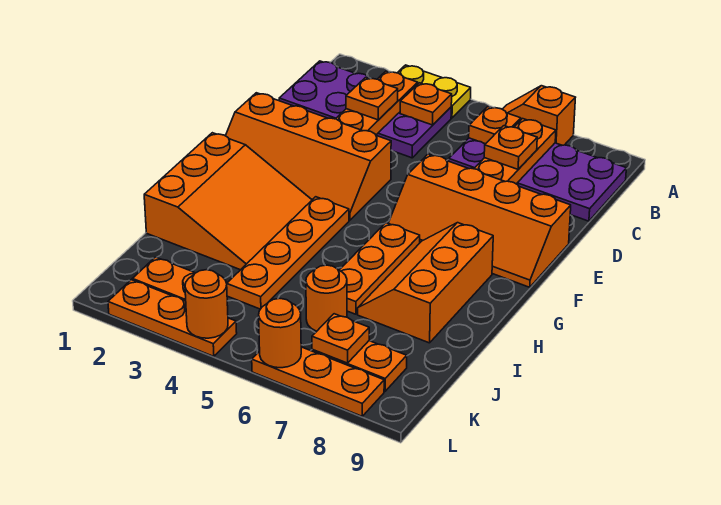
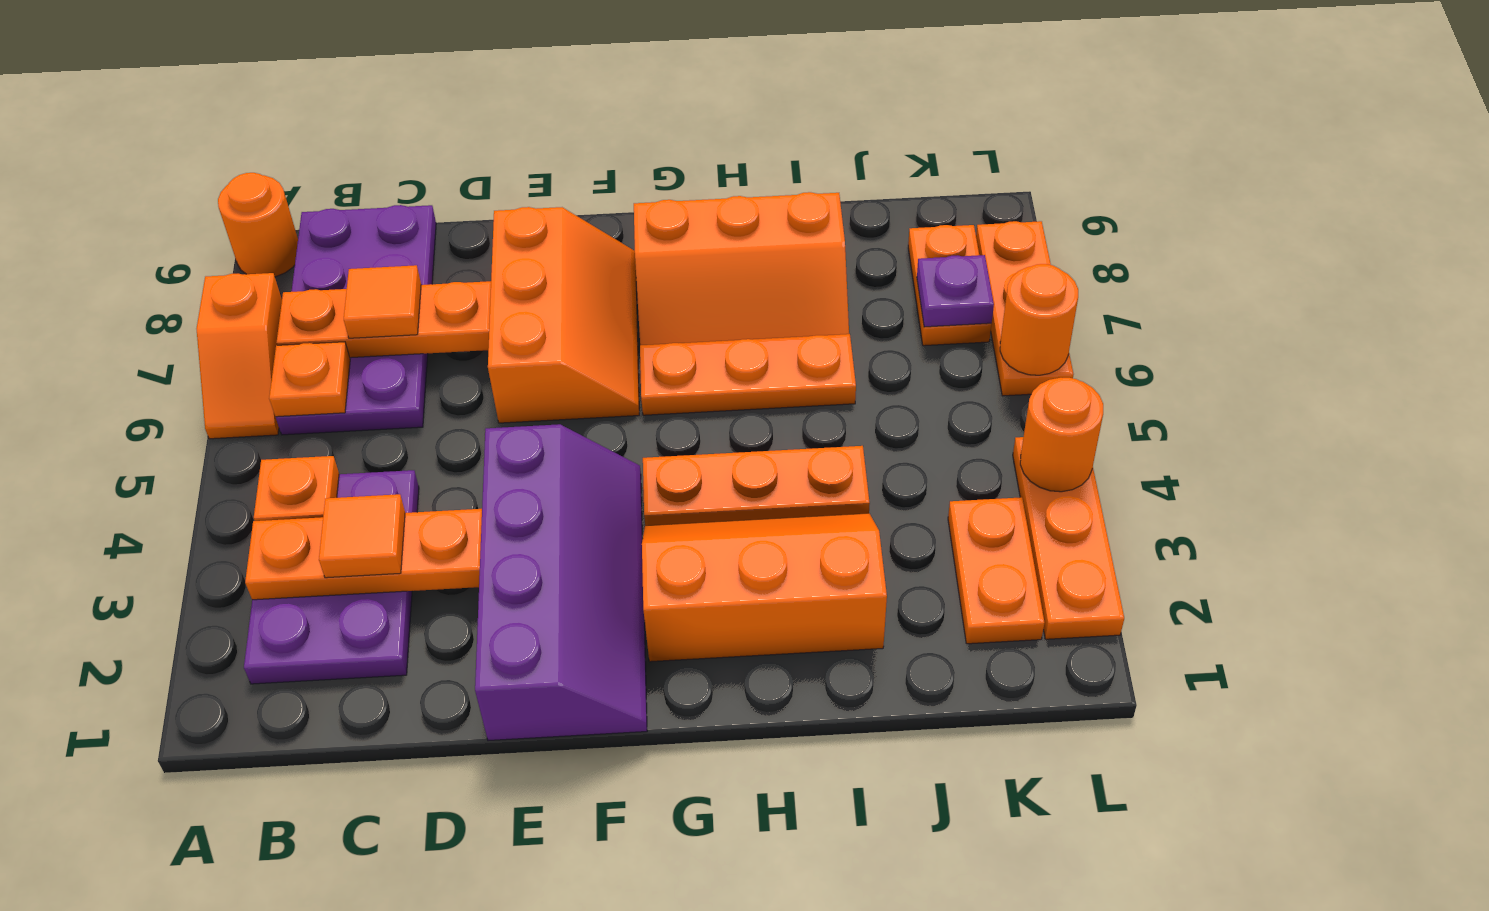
yellow 1x2 plate [398,65,471,118] -> none
purple 2x4 plate [279,61,451,158] -> purple 2x3 plate [244,470,419,684]
orange 1x1 plate [346,77,398,120] -> orange 1x1 tile [319,494,405,578]
orange 1x1 plate [484,126,537,169] -> orange 1x1 tile [344,265,421,338]
orange 2x4 slope [226,93,391,220] -> purple 2x4 slope [475,424,647,741]
orange 2x4 slope [388,154,571,287] -> orange 2x3 slope [488,207,639,423]
orange 3x3 slope [144,133,312,270] -> orange 2x3 slope [642,513,887,662]
orange 1x4 plate [227,197,349,309] -> orange 1x3 plate [643,446,870,526]
orange 1x1 round brick [306,265,347,331] -> orange 1x1 round brick moved to [218,173,298,277]
orange 1x1 plate [312,314,369,363] -> purple 1x1 plate [917,255,994,327]

